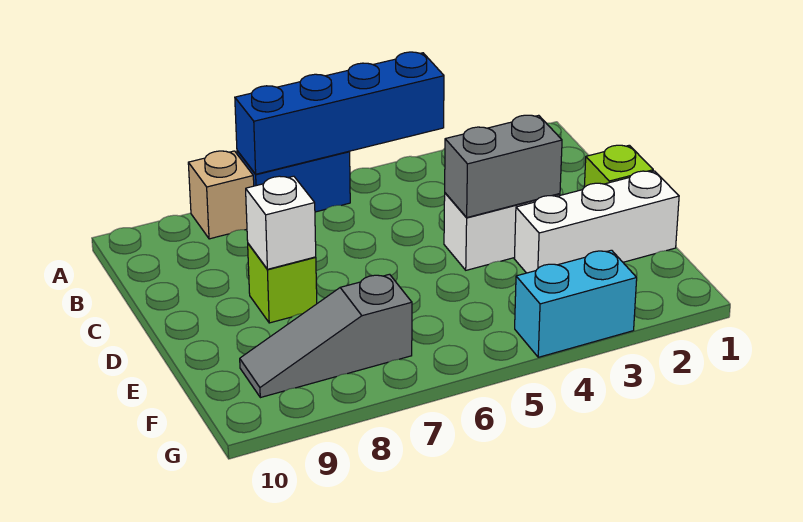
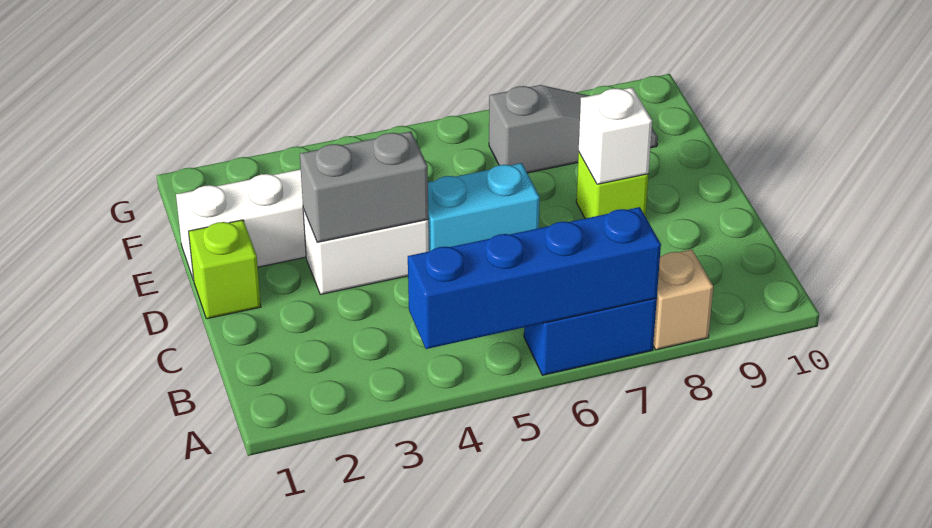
cyan 1x2 brick [515,250,637,357] -> cyan 1x2 brick moved to [428,163,540,251]

